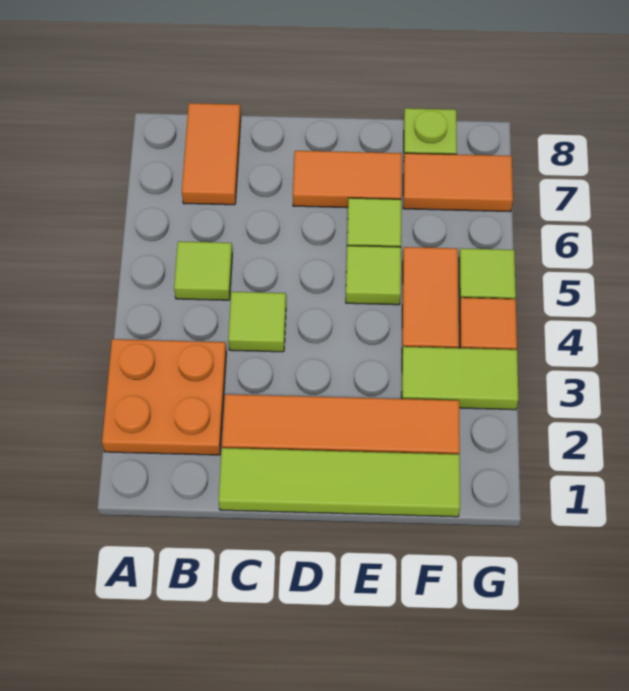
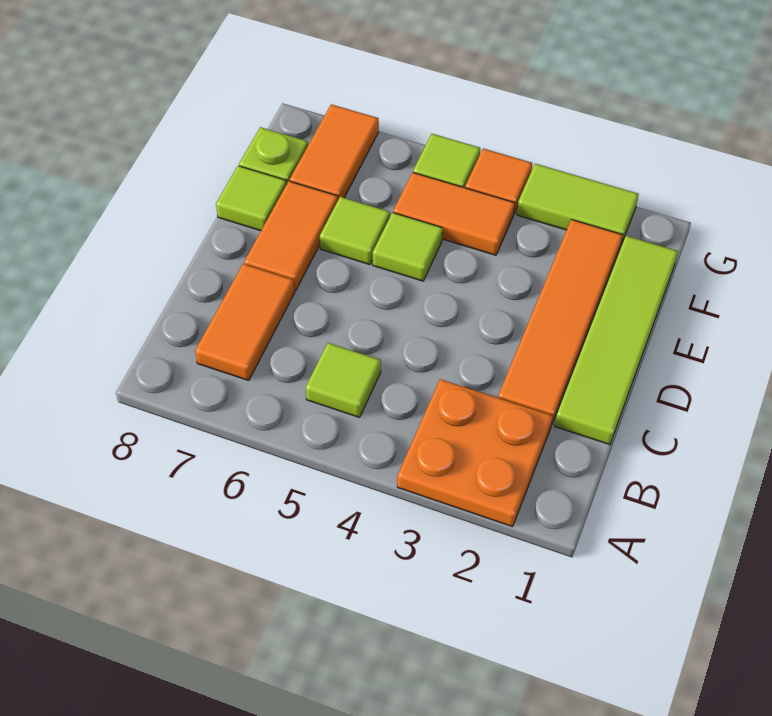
orange 1x2 tile [182,103,241,205] -> orange 1x2 tile turned to [195,264,295,381]
lime 1x1 tile [228,292,286,352] -> lime 1x1 tile moved to [216,166,287,231]
lime 1x2 tile [402,347,518,410] -> lime 1x2 tile turned to [517,164,639,245]

